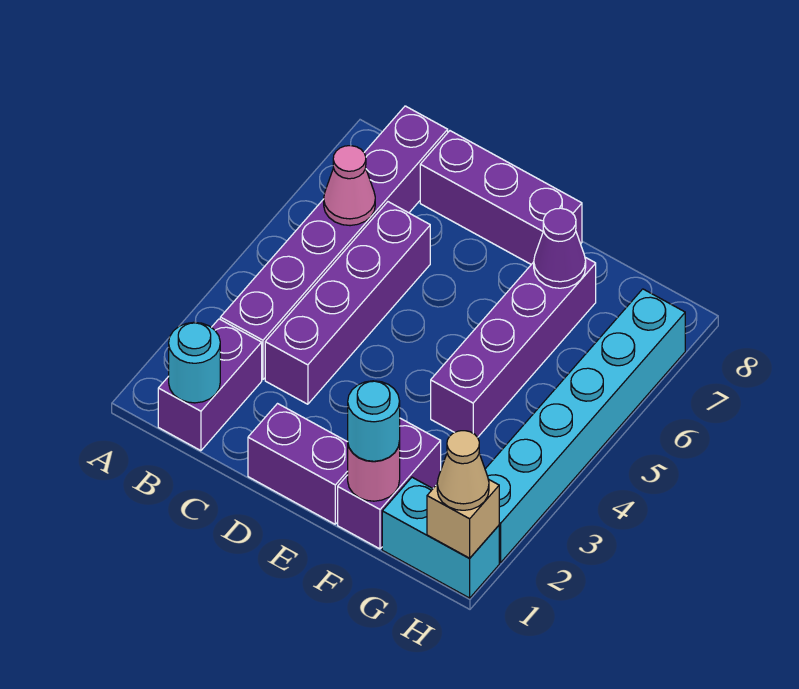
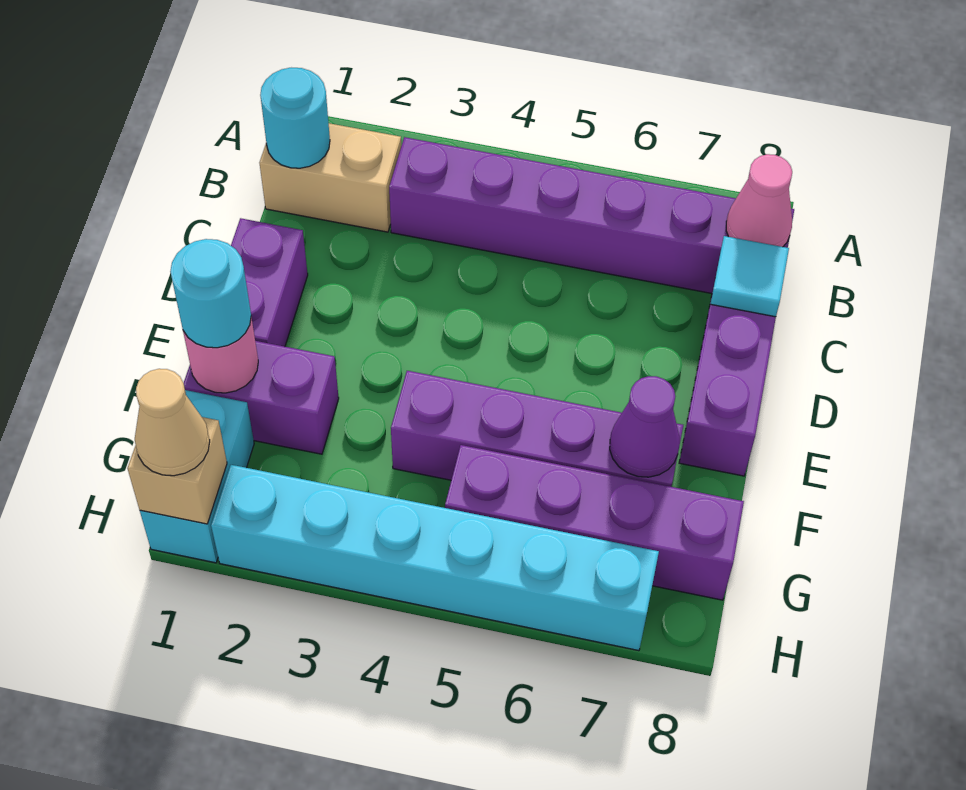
purple 1x2 brick [158,319,262,451] -> tan 1x2 brick [260,123,401,232]
pink 1x1 cone [324,146,375,226] -> pink 1x1 cone moved to [726,154,792,247]
purple 1x4 brick [265,202,430,404] -> purple 1x4 brick moved to [445,445,744,600]
none -> cyan 1x1 tile [711,236,789,317]

